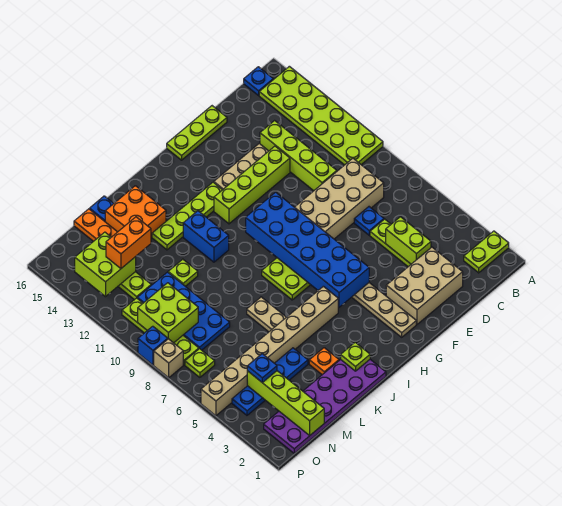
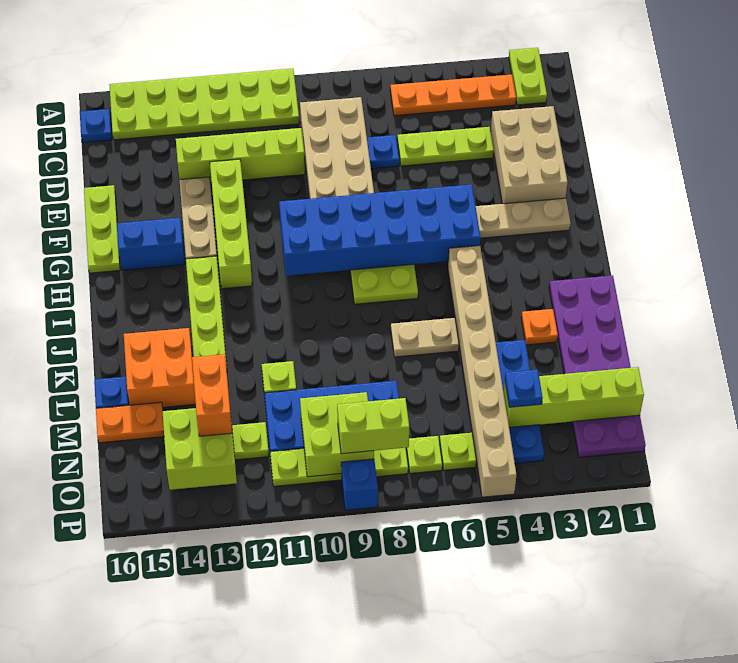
none -> orange 1x4 plate [390,74,516,116]
lime 1x2 brick [386,217,431,264] -> lime 1x2 brick moved to [337,398,409,454]
lime 1x1 plate [341,342,370,371] -> lime 1x1 plate moved to [440,433,476,470]
blue 1x2 brick [183,211,229,262] -> blue 1x2 brick moved to [117,218,185,270]
tan 1x1 brick [154,339,183,378] -> none

